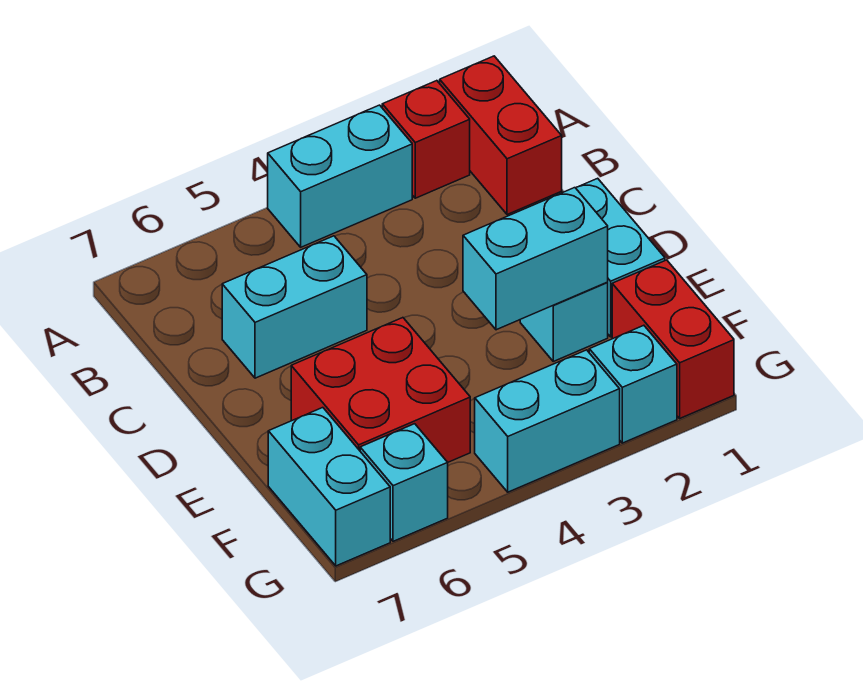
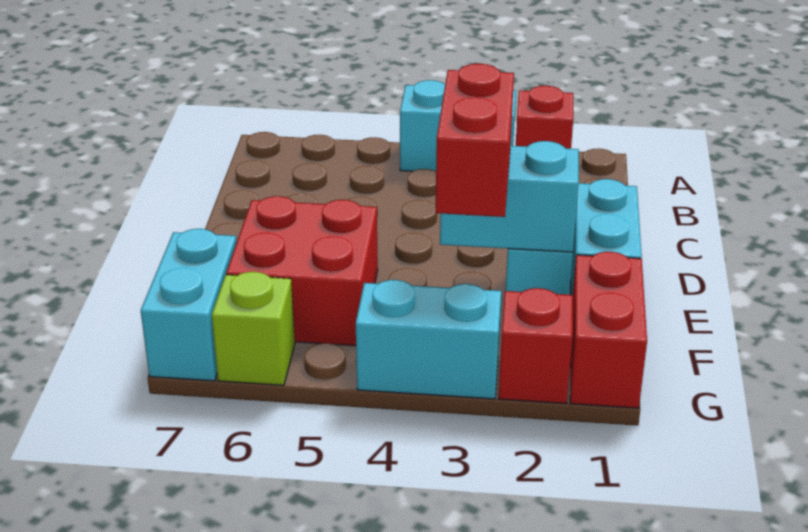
red 1x2 brick [440,56,562,215] -> red 1x2 brick moved to [436,64,514,217]
cyan 1x2 brick [222,236,367,378] -> none
cyan 1x1 brick [589,325,677,443] -> red 1x1 brick [499,288,573,404]
cyan 1x1 brick [360,424,448,541] -> lime 1x1 brick [212,272,295,385]

